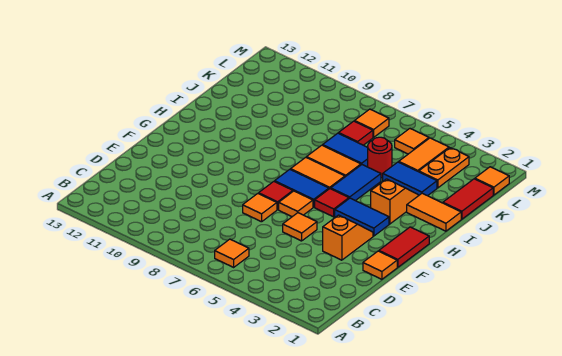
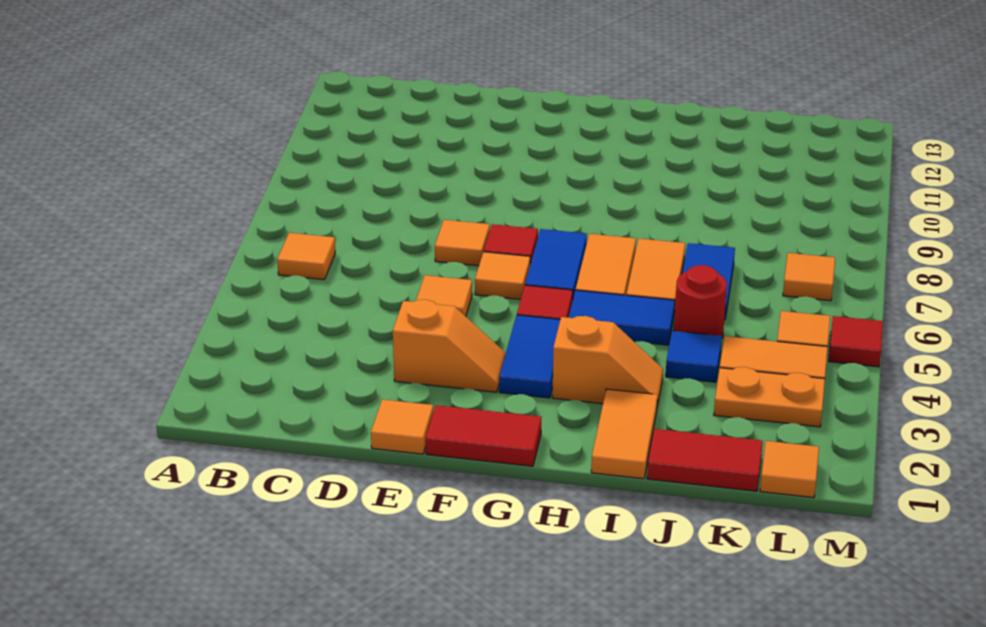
blue 1x2 tile [383,162,437,196] -> blue 1x1 tile [666,331,722,382]
red 1x1 tile [339,121,373,145] -> red 1x1 tile moved to [829,316,883,367]

